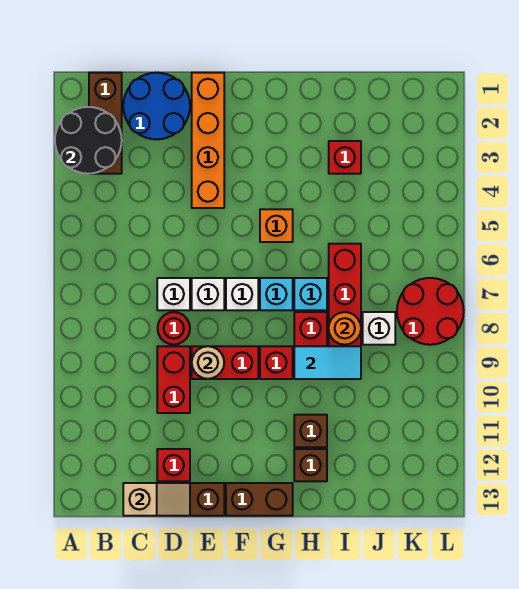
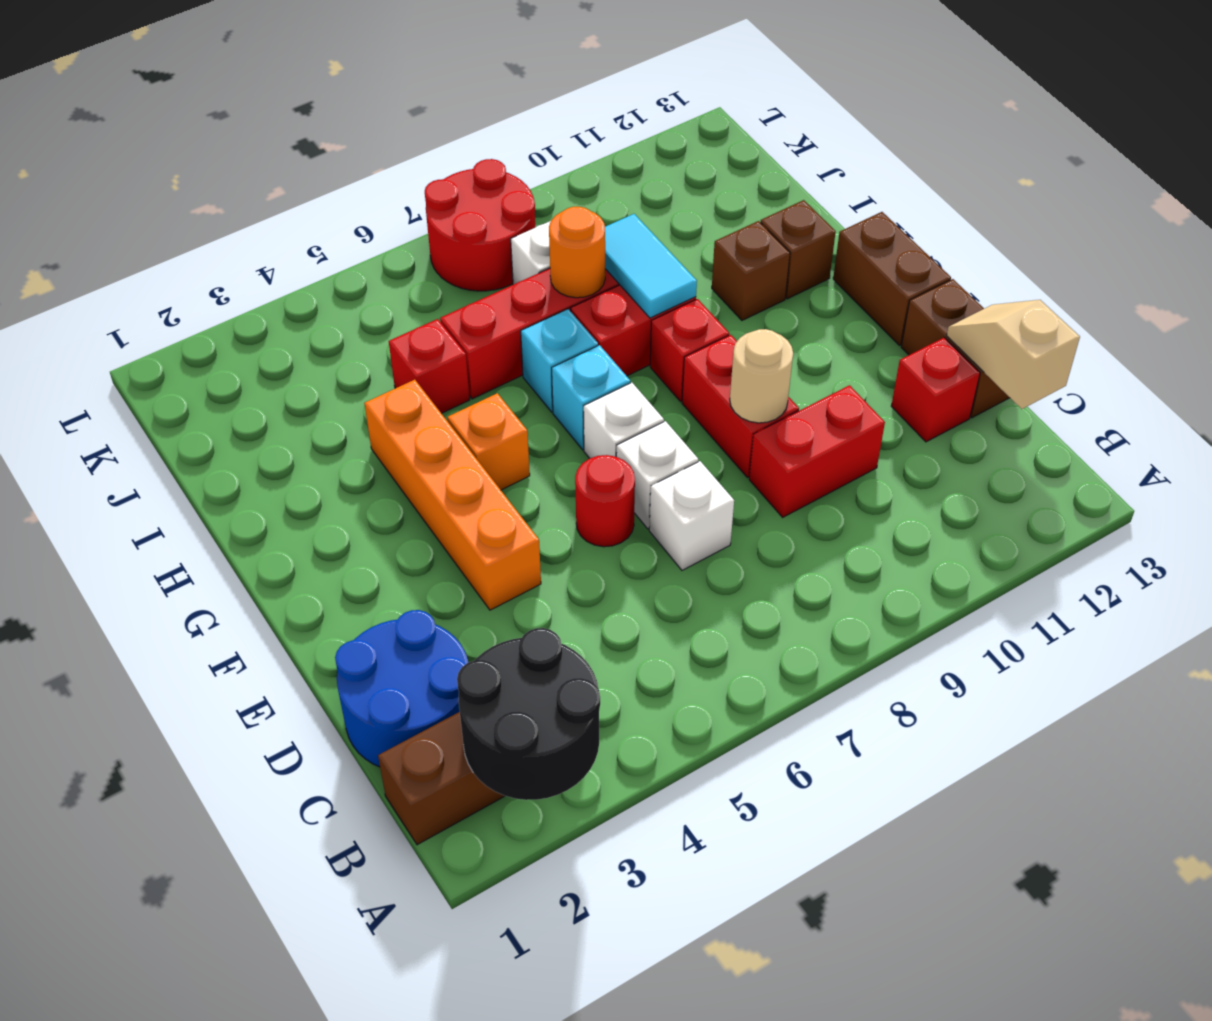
red 1x1 round brick [158,312,190,345] -> red 1x1 round brick moved to [575,455,635,547]
orange 1x4 brick [192,73,224,208] -> orange 1x4 brick turned to [364,380,541,610]
red 1x1 brick [329,141,361,174] -> red 1x1 brick moved to [389,319,470,413]

